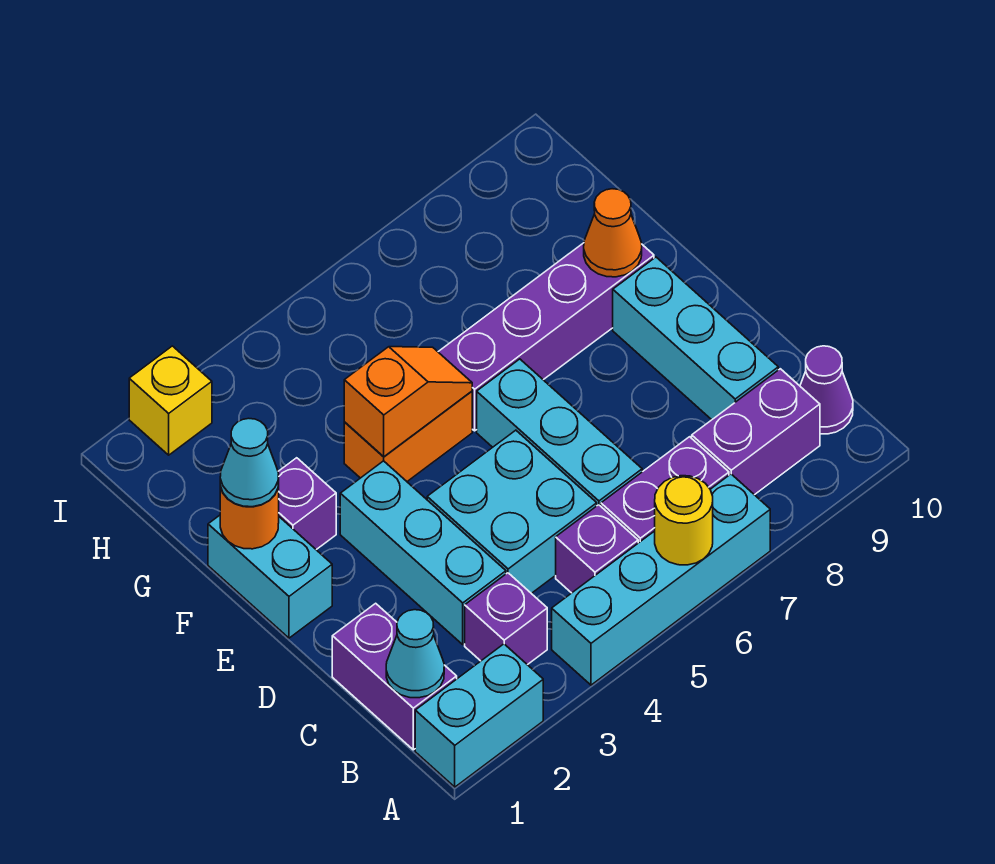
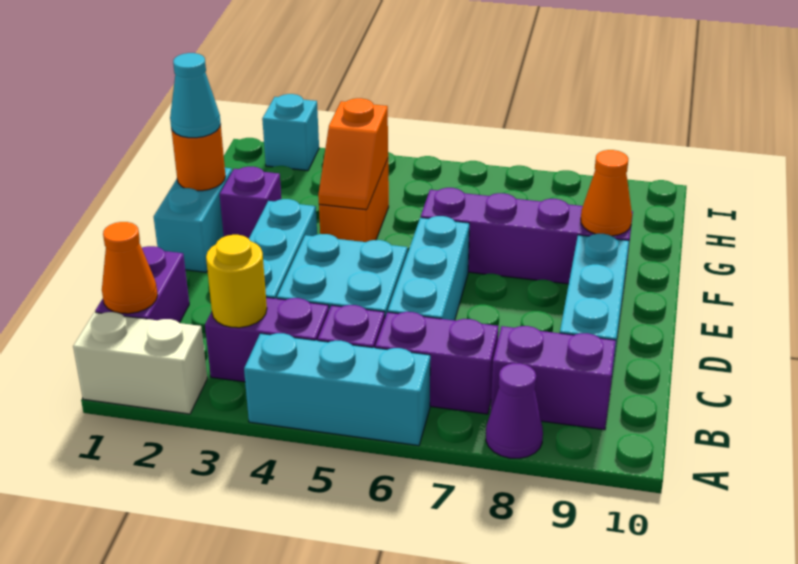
cyan 1x2 brick [415,644,543,787] -> white 1x2 brick [73,312,207,414]
cyan 1x4 brick [552,474,770,685] -> cyan 1x3 brick [244,333,430,446]
yellow 1x1 round brick [655,476,713,565] -> yellow 1x1 round brick moved to [206,235,267,328]
cyan 1x1 cone [386,610,444,698] -> orange 1x1 cone [102,222,158,314]
purple 1x1 brick [465,573,547,665] -> purple 1x2 brick [205,297,329,382]
purple 1x1 cone [800,346,853,434] -> purple 1x1 cone moved to [486,363,543,458]
orange 1x2 brick [344,391,472,481] -> orange 1x2 brick turned to [319,159,389,242]
orange 1x2 slope [344,347,472,457] -> orange 1x2 slope turned to [318,98,388,210]
yellow 1x1 brick [129,346,212,455] -> cyan 1x1 brick [262,94,319,171]

